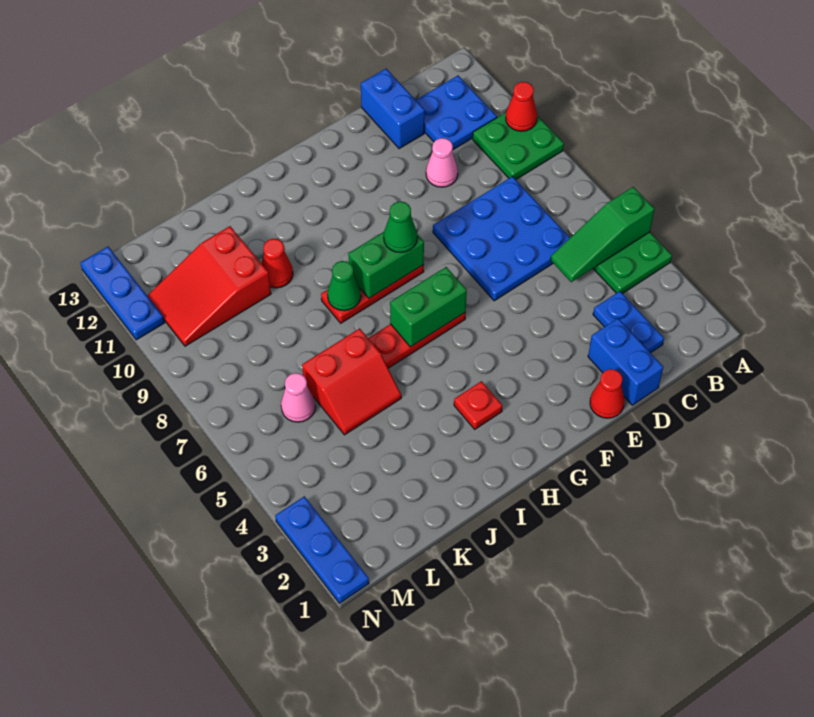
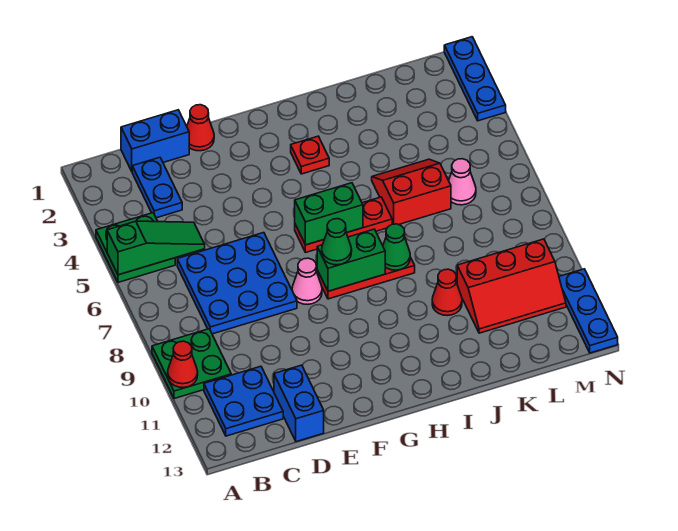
blue 1x2 brick [588,318,663,405] -> blue 1x2 brick turned to [121,110,189,171]
pink 1x1 cone [426,138,458,187] -> pink 1x1 cone moved to [292,258,322,304]
red 2x3 slope [147,226,271,346] -> red 2x3 slope turned to [457,239,566,333]

